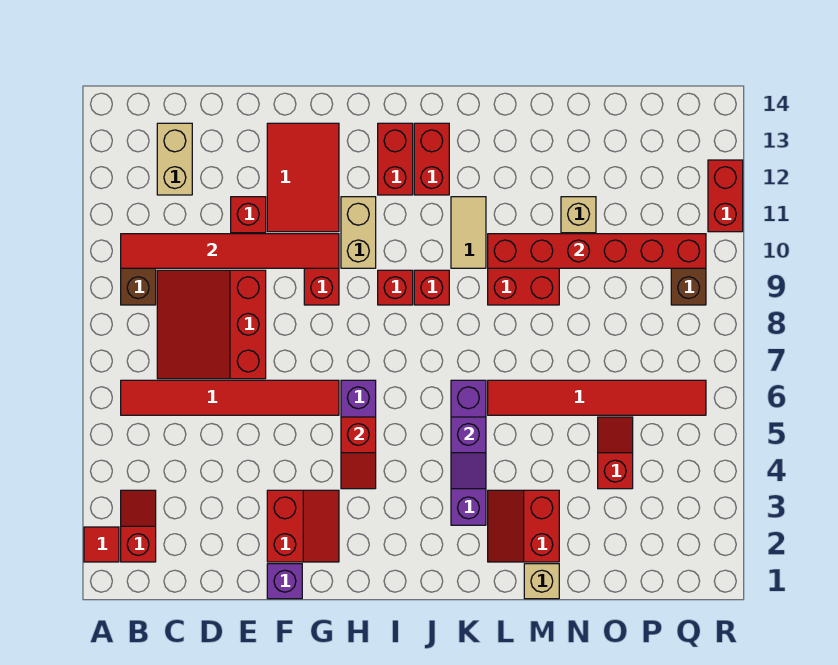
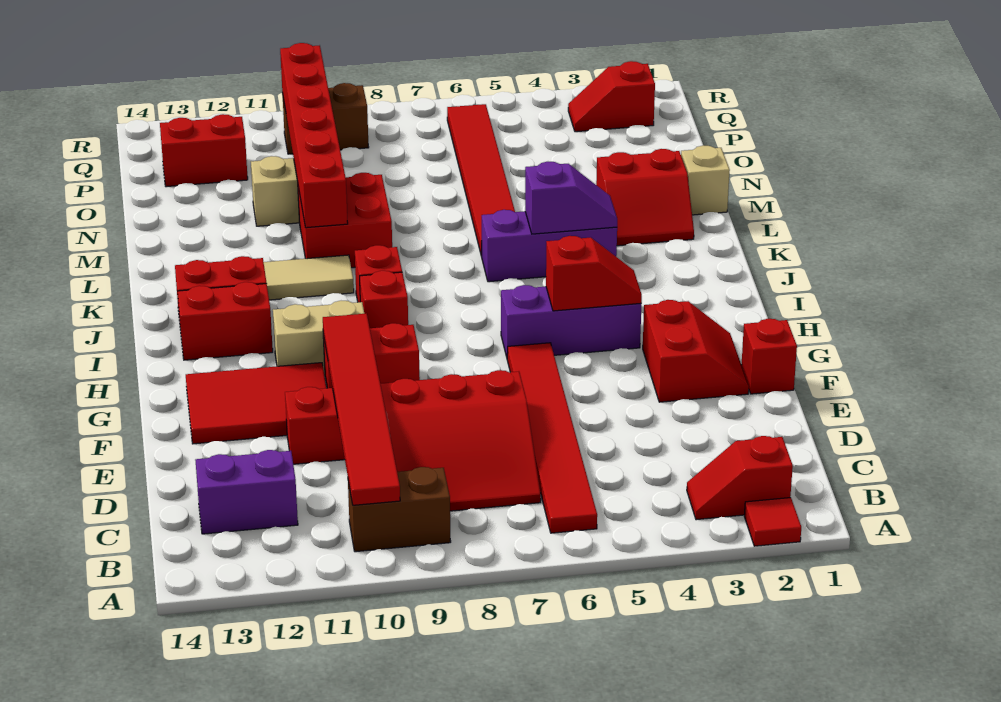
tan 1x2 brick [157,123,192,195] -> purple 1x2 brick [195,450,298,534]
purple 1x1 brick [267,564,302,599] -> red 1x1 brick [741,319,797,394]
red 2x2 slope [267,490,339,562] -> red 2x2 slope turned to [643,300,749,402]
purple 1x4 brick [451,380,486,525] -> purple 1x3 brick [482,210,617,282]
red 1x2 slope [598,417,633,489] -> red 1x2 slope moved to [568,61,655,132]
red 1x2 brick [708,160,743,232] -> red 1x2 brick moved to [160,114,248,187]

